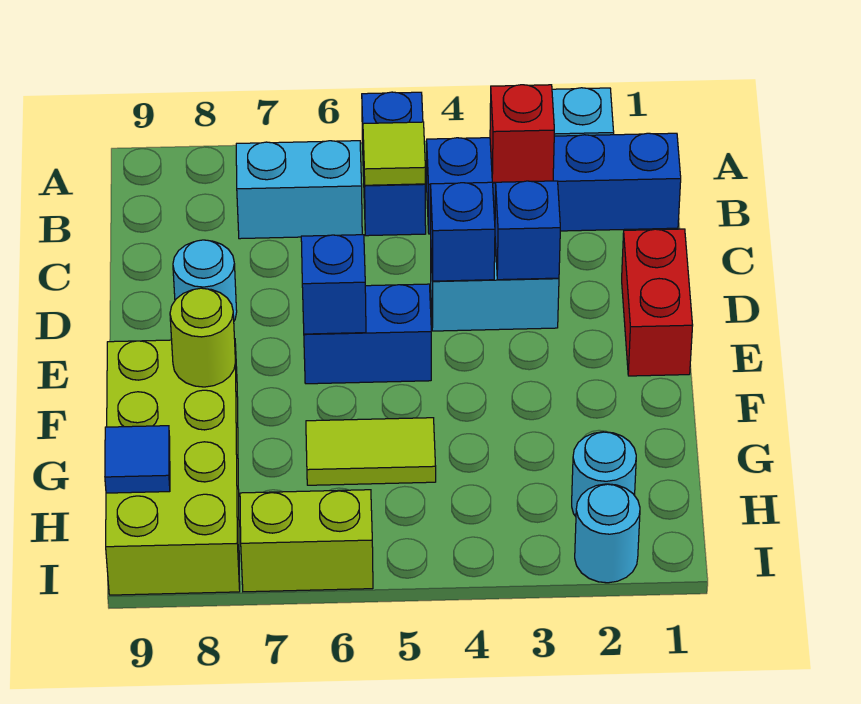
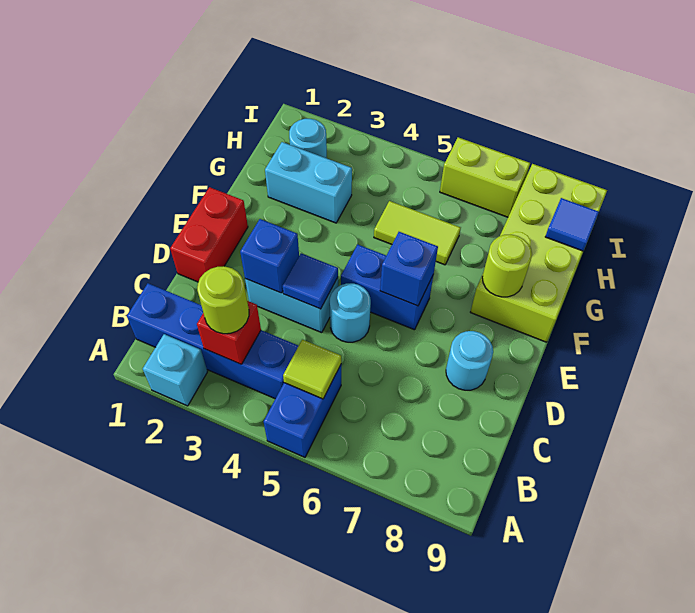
none -> lime 1x1 round brick [197,266,249,334]
cyan 1x2 brick [236,141,362,239] -> cyan 1x2 brick moved to [265,142,352,223]
blue 1x1 brick [431,182,495,281] -> blue 1x1 tile [283,253,338,309]
cyan 1x1 round brick [575,484,640,583] -> cyan 1x1 round brick moved to [330,283,371,342]

